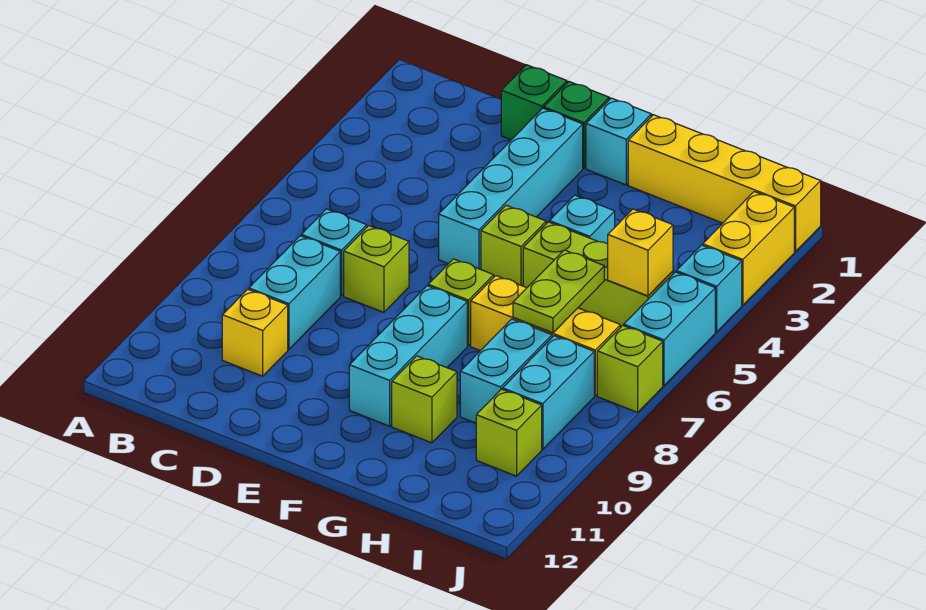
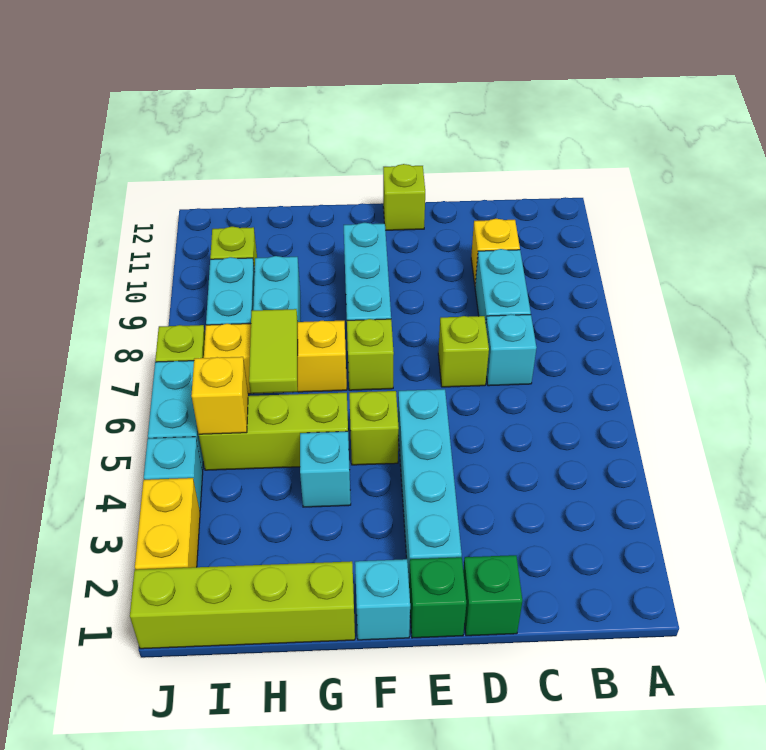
yellow 1x4 brick [628,115,821,252] -> lime 1x4 brick [130,561,355,649]
lime 1x1 brick [392,356,457,443] -> lime 1x1 brick moved to [383,164,425,230]
lime 1x2 plate [513,250,604,333] -> lime 1x2 tile [249,309,298,394]

